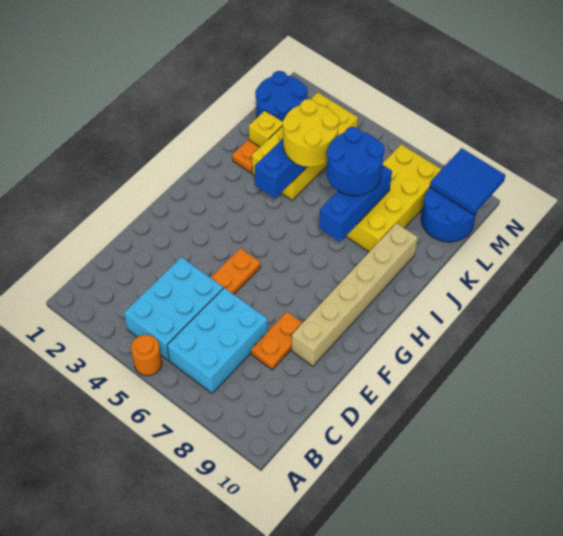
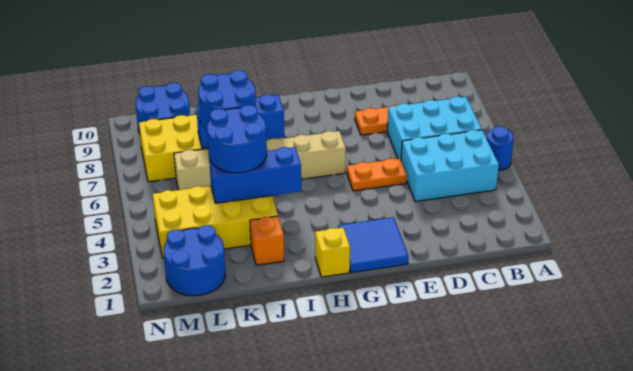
orange 1x1 round brick [131,335,162,376] -> blue 1x1 round brick [487,126,514,170]
tan 1x6 brick [292,223,418,366] -> tan 1x6 brick moved to [174,131,346,190]
orange 1x1 plate [232,140,260,173] -> orange 1x1 brick [250,216,284,265]
yellow 2x2 round brick [283,99,339,167] -> blue 2x2 round brick [207,105,267,173]
yellow 1x1 brick [249,111,283,147] -> yellow 1x1 brick moved to [315,228,350,277]
blue 2x2 tile [430,148,505,215] -> blue 2x2 tile moved to [338,217,408,273]

